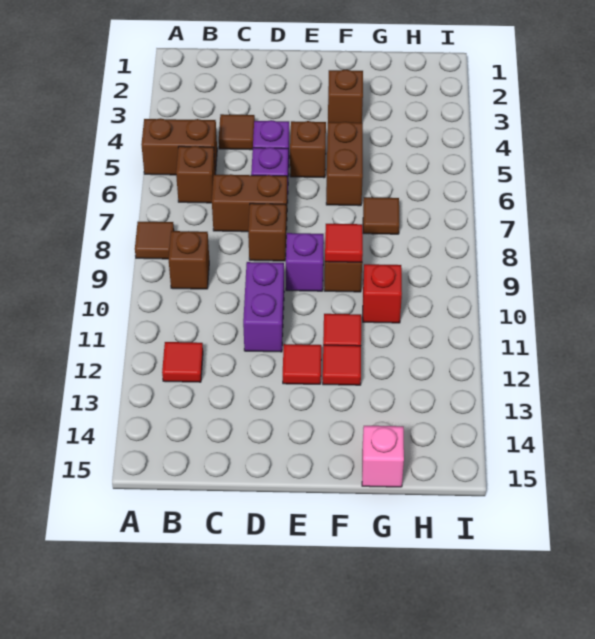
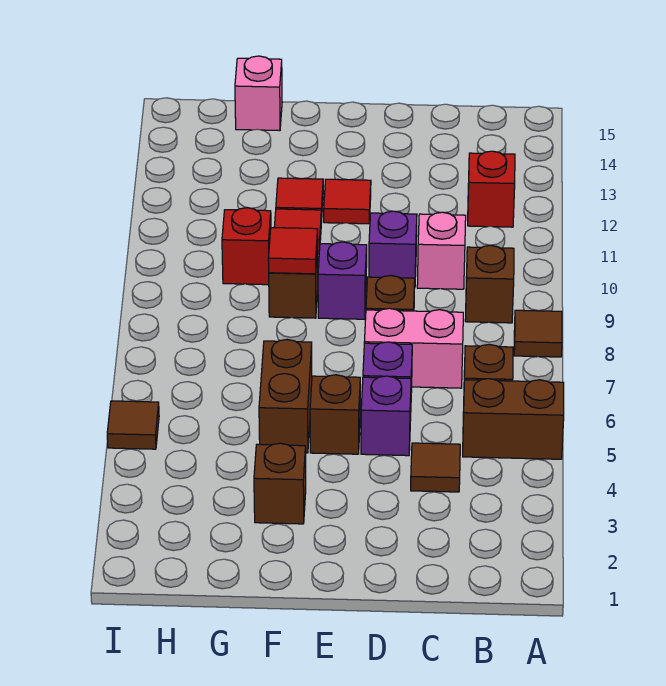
red 1x1 tile [162,342,203,382] -> red 1x1 brick [468,151,515,227]
brown 1x2 brick [212,174,287,232] -> pink 1x2 brick [364,308,463,388]
none -> pink 1x1 brick [417,212,466,289]
purple 1x2 brick [243,262,284,352] -> purple 1x1 brick [369,211,417,288]
brown 1x1 tile [363,197,399,234] -> brown 1x1 tile moved to [107,401,159,449]

